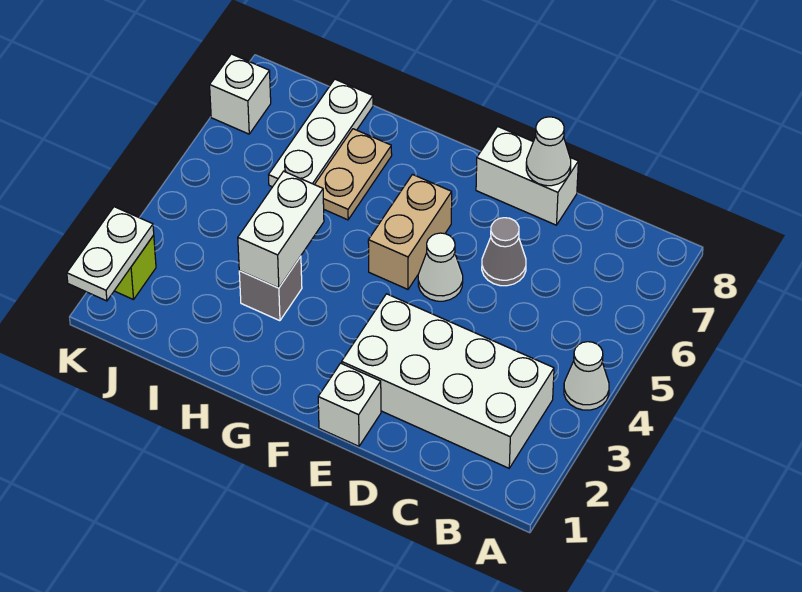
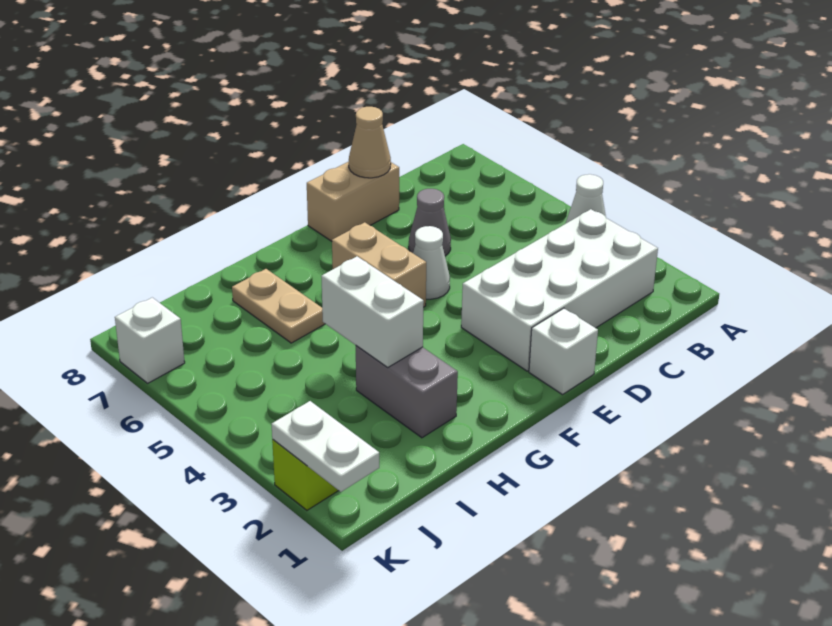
white 1x2 brick [476,126,578,225] -> tan 1x2 brick [307,162,399,241]
white 1x1 cone [526,117,571,186] -> tan 1x1 cone [349,107,391,178]
grey 1x1 brick [239,256,302,321] -> grey 1x2 brick [356,346,458,438]
white 1x3 plate [269,79,373,187] -> none

